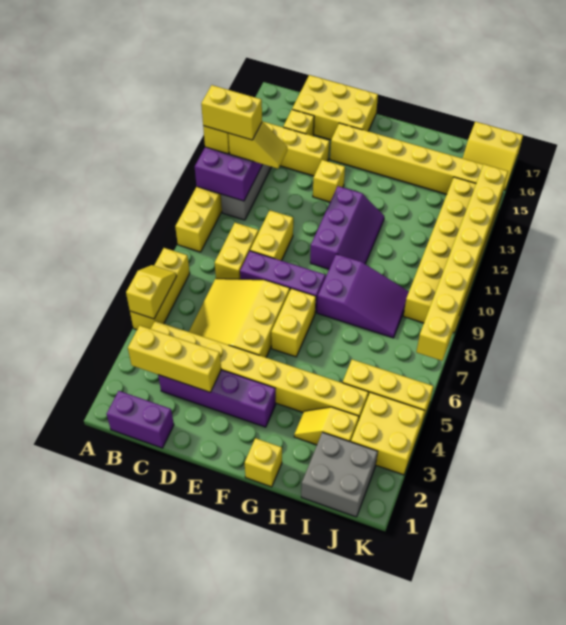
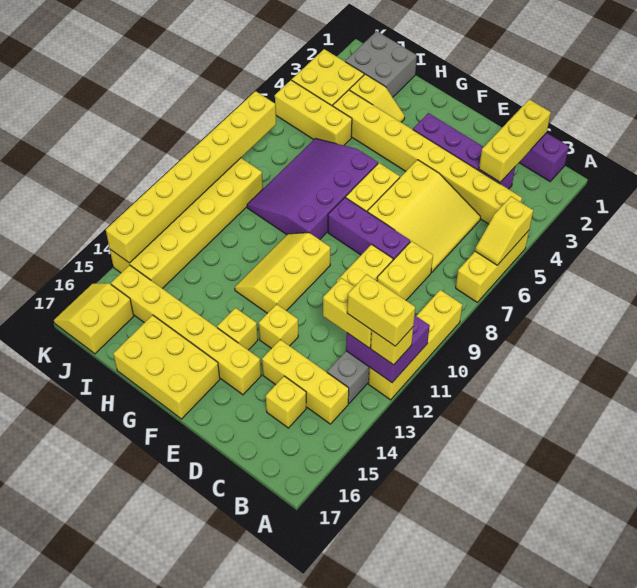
yellow 1x3 brick [128,326,221,392] -> yellow 1x3 brick turned to [479,99,551,182]
yellow 1x2 slope [228,122,287,169] -> yellow 1x2 brick [323,278,372,348]
yellow 2x3 brick [292,75,378,140] -> yellow 2x3 brick moved to [113,315,220,419]
purple 2x3 slope [310,186,384,269] -> yellow 2x3 slope [235,233,330,313]
yellow 1x1 brick [245,438,282,487] -> yellow 1x1 brick moved to [217,308,258,350]
purple 2x3 slope [317,254,409,338] -> purple 3x4 slope [247,138,378,240]
yellow 2x2 slope [463,122,523,190] -> yellow 2x2 slope turned to [54,283,134,354]

